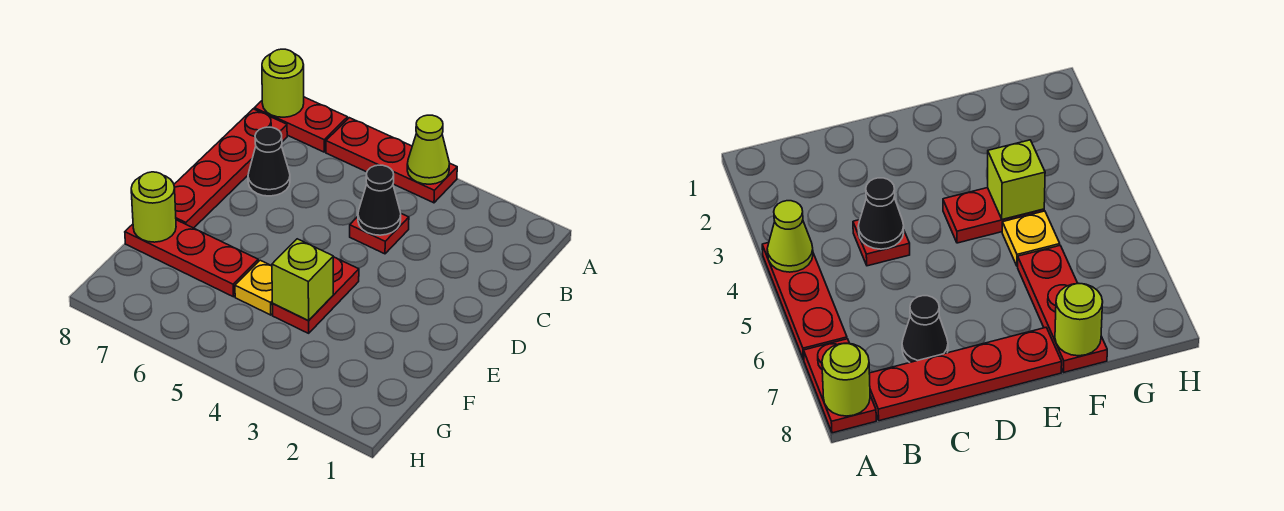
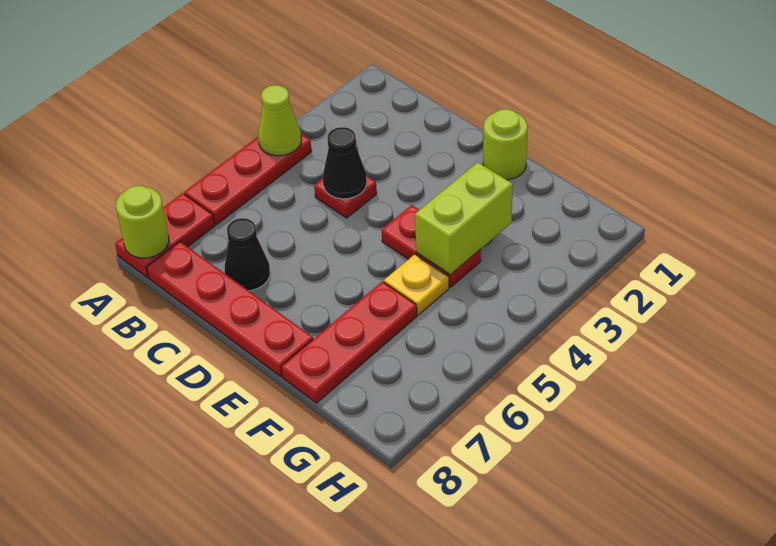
lime 1x1 brick [272,239,333,321] -> lime 1x2 brick [415,162,513,275]
lime 1x1 round brick [131,172,176,242] -> lime 1x1 round brick moved to [483,109,528,180]

